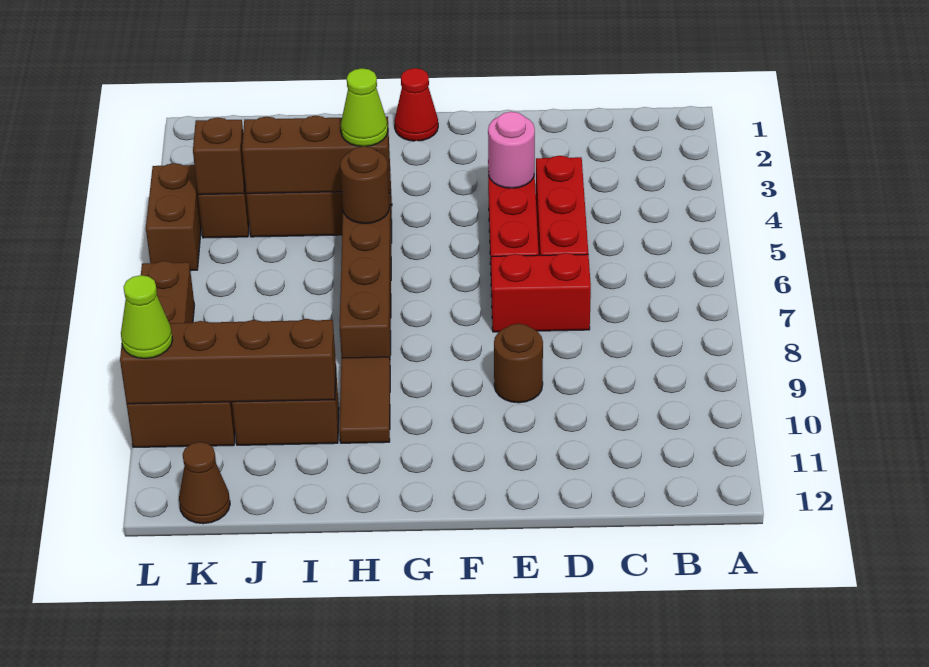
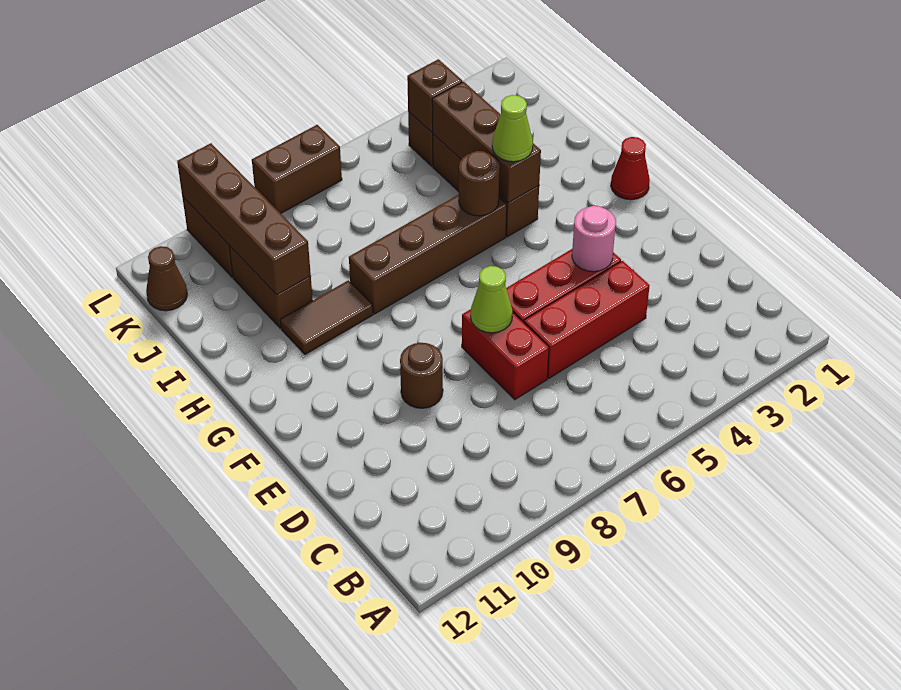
brown 1x2 brick [146,163,201,271] -> none
lime 1x1 cone [121,275,172,359] -> lime 1x1 cone moved to [471,266,513,333]

